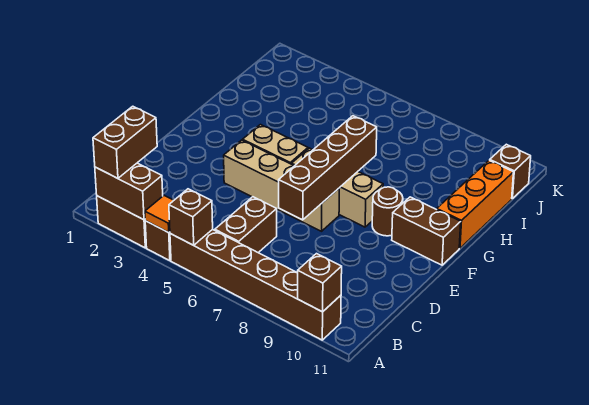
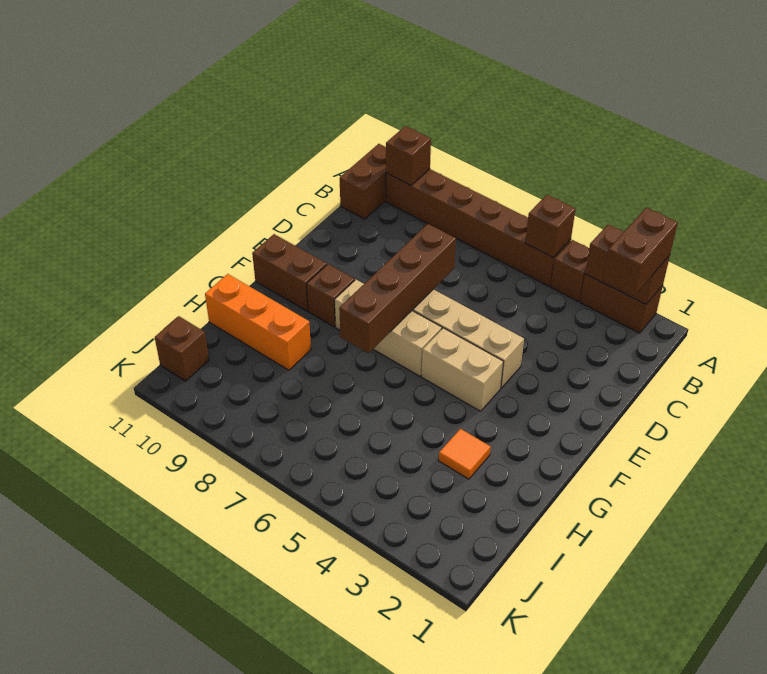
orange 1x1 tile [145,196,174,232] -> orange 1x1 tile moved to [439,429,491,479]
brown 1x2 brick [215,197,277,253] -> brown 1x2 brick moved to [340,144,386,219]
brown 1x1 round brick [372,187,403,236] -> brown 1x1 brick [307,264,355,327]
orange 1x3 brick [437,160,514,248] -> orange 1x3 brick turned to [205,274,311,370]

